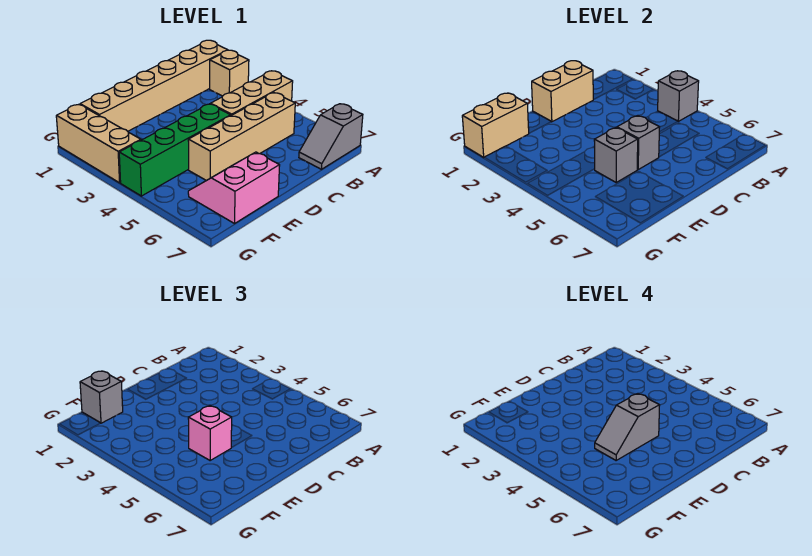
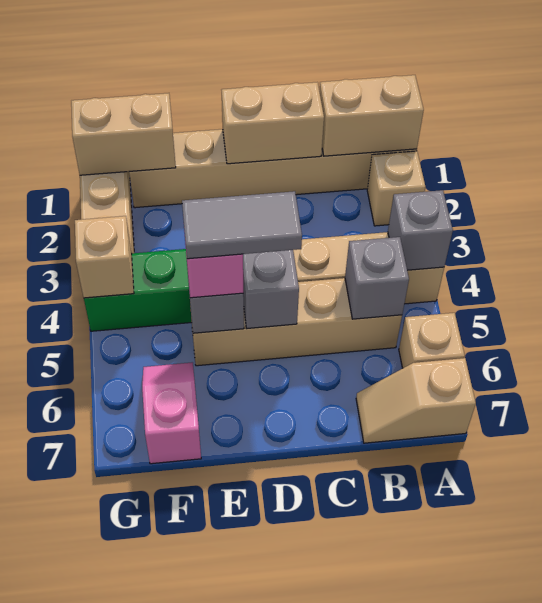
none -> tan 1x2 brick [319,75,424,156]
none -> tan 1x1 brick [399,313,465,368]
grey 1x2 slope [299,104,363,169] -> tan 1x2 slope [356,358,476,443]
grey 1x2 slope [595,394,660,460] -> grey 1x2 tile [182,191,302,259]
pink 2x2 slope [188,152,280,224] -> pink 1x2 slope [142,362,201,464]
grey 1x1 brick [80,371,123,423] -> grey 1x1 brick moved to [345,237,409,319]
none -> tan 1x1 brick [75,216,134,298]

